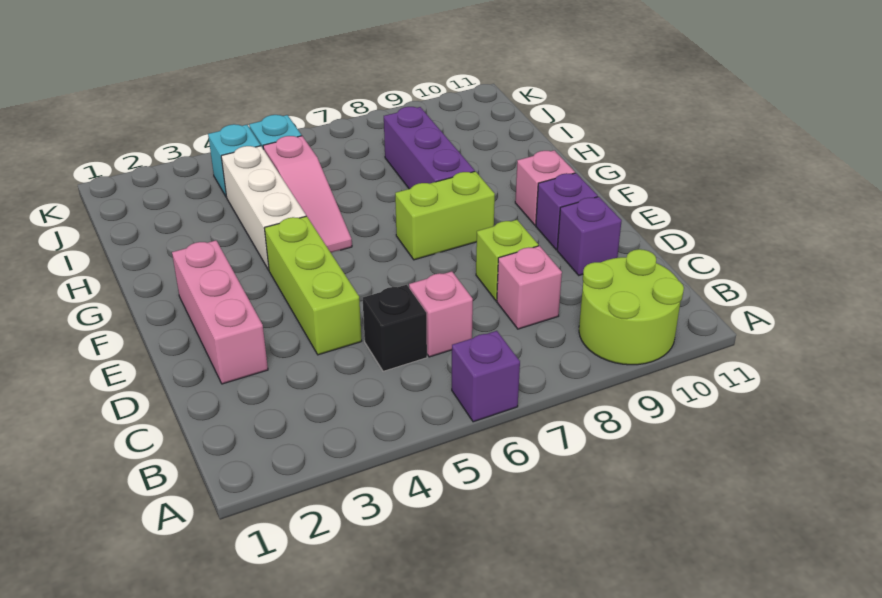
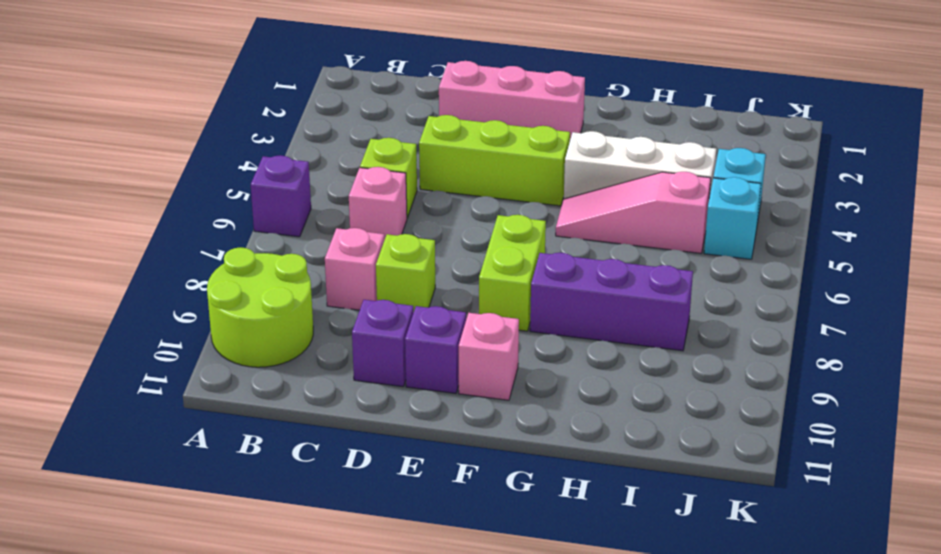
black 1x1 brick [363,285,427,371] -> lime 1x1 brick [360,138,417,218]

